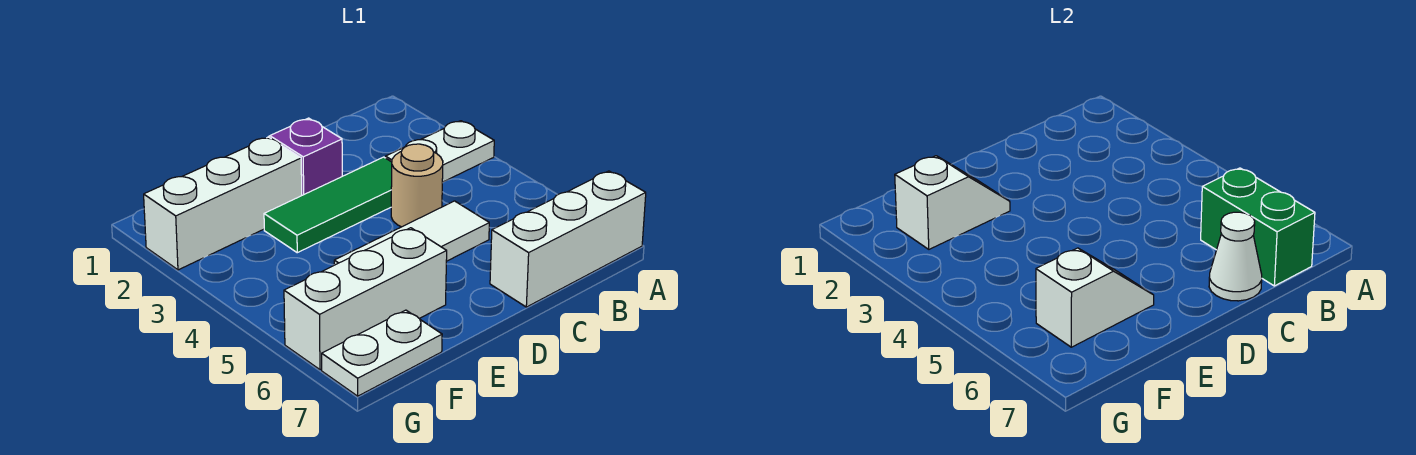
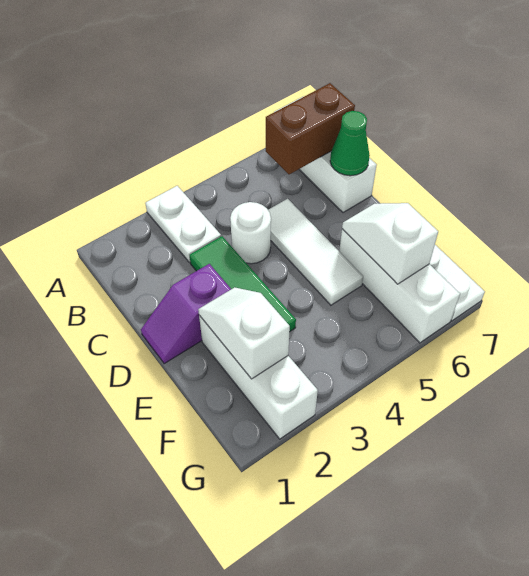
green 1x2 brick [1201,168,1315,286] -> brown 1x2 brick [266,83,355,174]
tan 1x1 round brick [391,144,443,227] -> white 1x1 round brick [230,202,271,264]
white 1x1 cone [1209,212,1262,301] -> green 1x1 cone [330,111,370,176]

